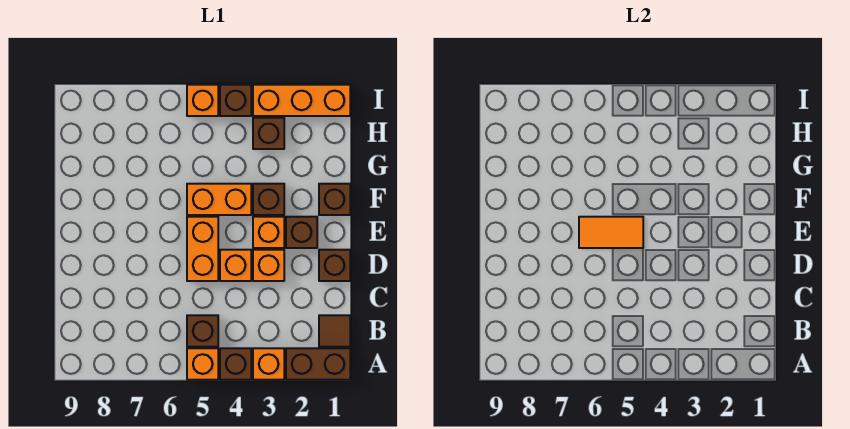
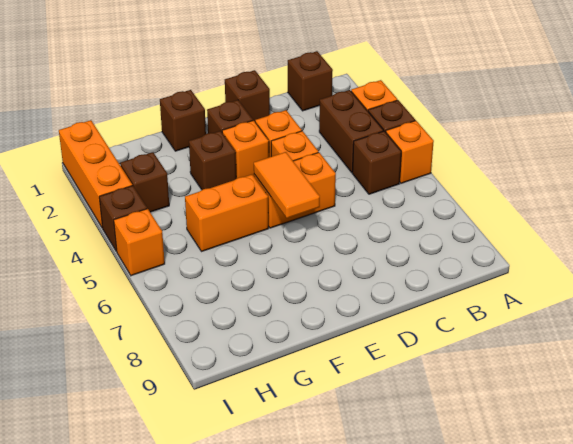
brown 1x2 brick [286,348,350,380] -> brown 1x2 brick moved to [319,90,383,172]
brown 1x1 tile [319,315,350,347] -> brown 1x1 brick [288,51,333,111]
orange 1x2 brick [187,184,251,215] -> orange 1x2 brick turned to [185,175,268,252]

